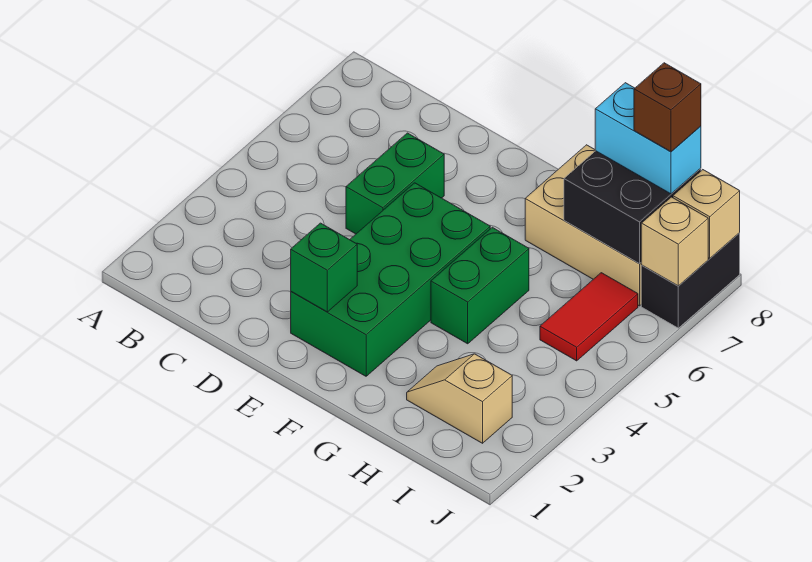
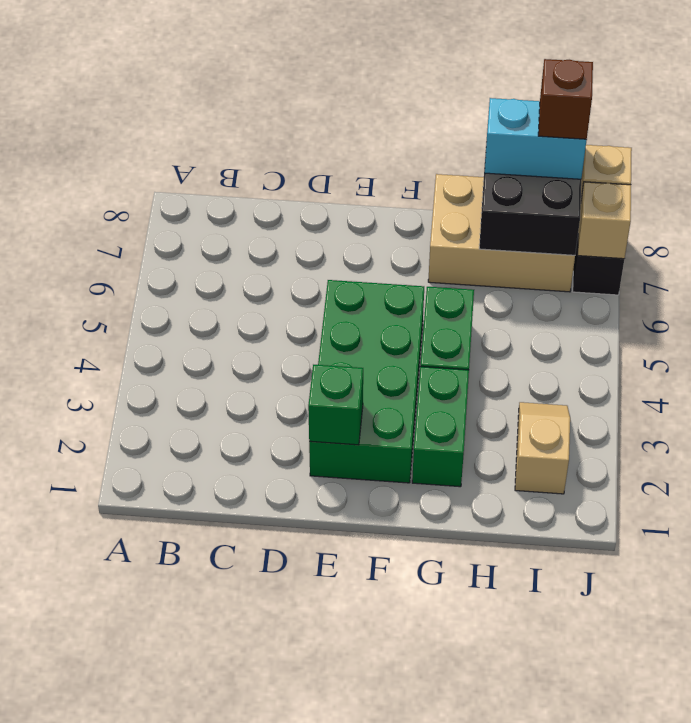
green 1x2 brick [346,133,444,234] -> green 1x2 brick moved to [412,367,469,487]
tan 1x2 slope [407,354,512,443] -> tan 1x2 slope turned to [515,402,570,494]
red 1x2 tile [540,273,638,361] -> none

